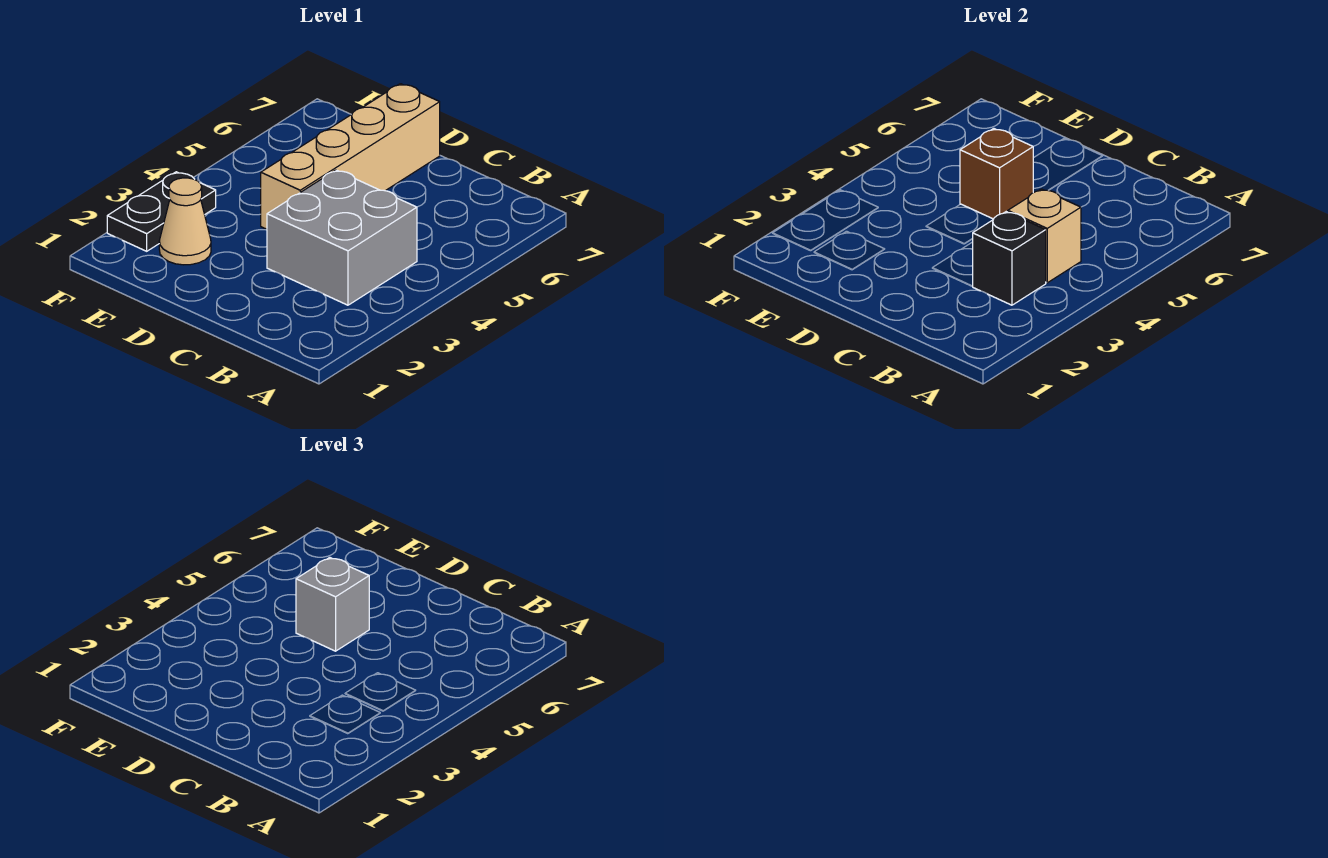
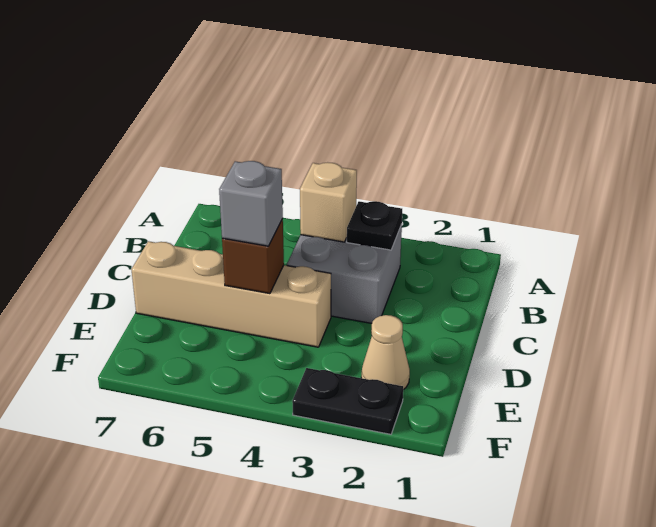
black 1x1 brick [973,212,1046,305] -> black 1x1 plate [347,201,402,250]

